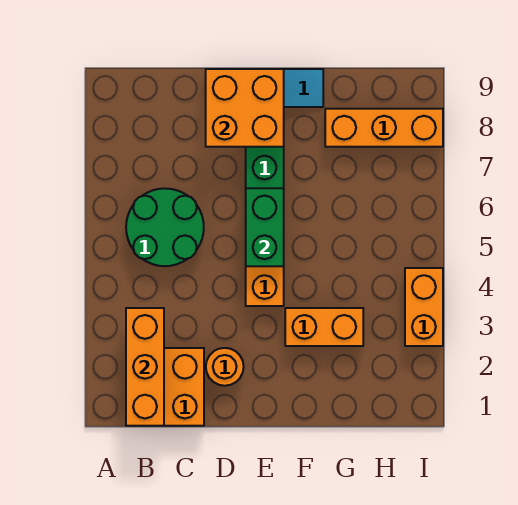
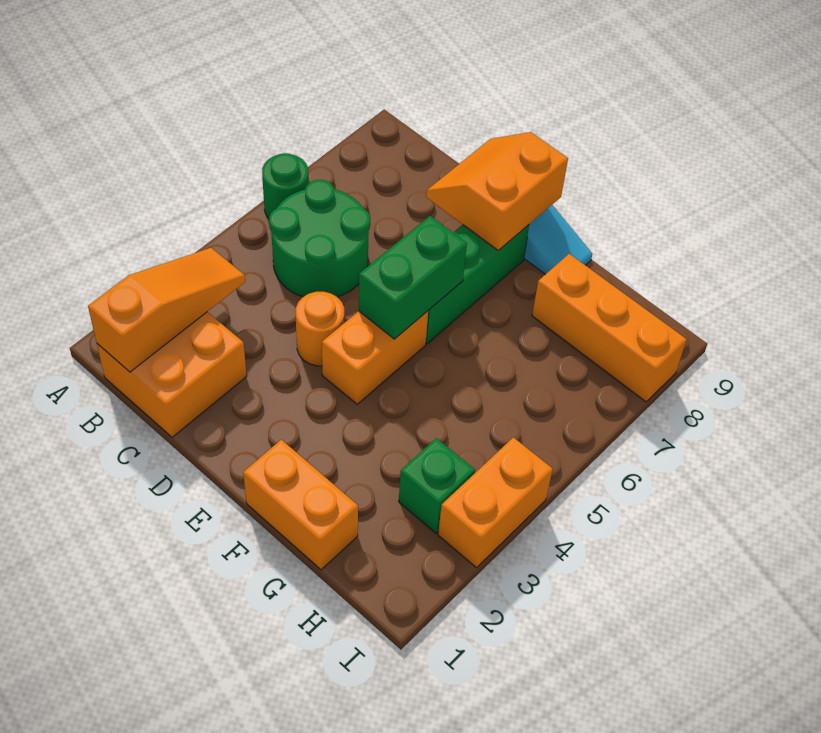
none -> green 1x1 round brick [262,153,309,218]
orange 1x3 brick [126,308,164,426] -> orange 1x3 slope [88,248,245,372]
orange 1x1 round brick [206,348,244,386] -> orange 1x1 round brick moved to [296,292,345,366]
orange 2x2 brick [206,69,284,147] -> orange 2x2 slope [426,132,568,250]
orange 1x2 brick [285,308,363,346] -> orange 1x2 brick moved to [243,440,358,570]
none -> green 1x1 brick [399,438,475,533]

